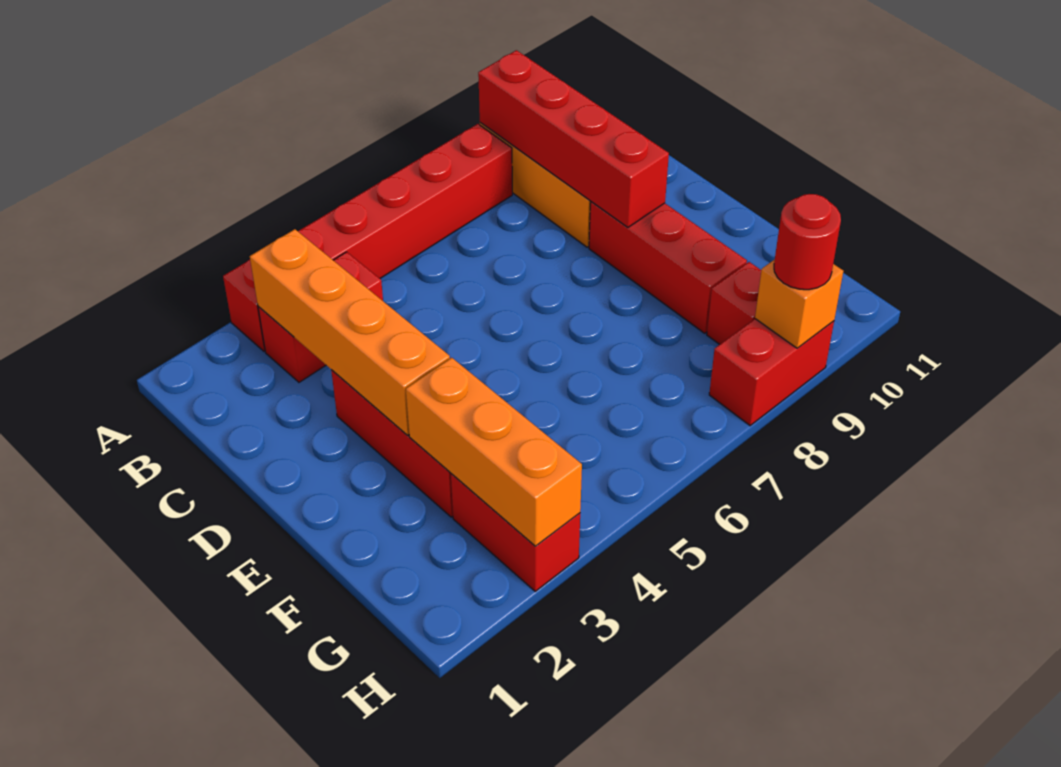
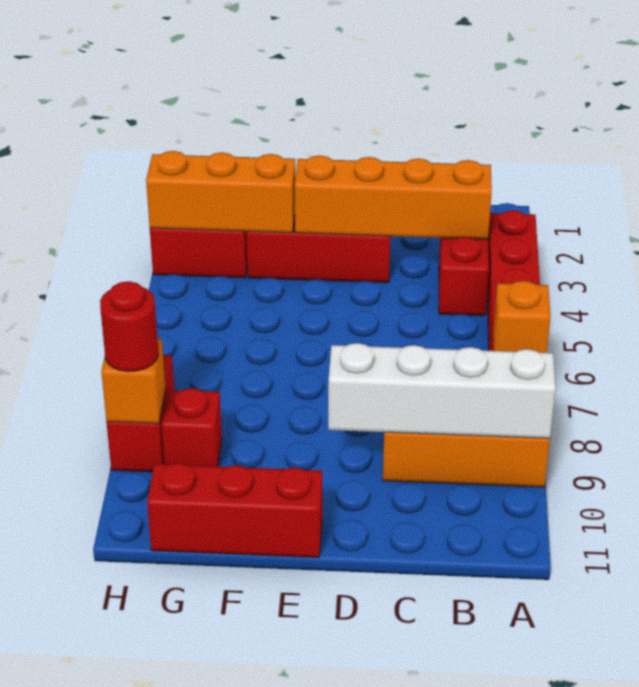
none -> orange 1x1 brick [493,281,550,353]
red 1x4 brick [478,50,669,227] -> white 1x4 brick [328,343,555,438]
red 1x3 brick [589,202,747,333] -> red 1x3 brick moved to [147,463,322,558]

